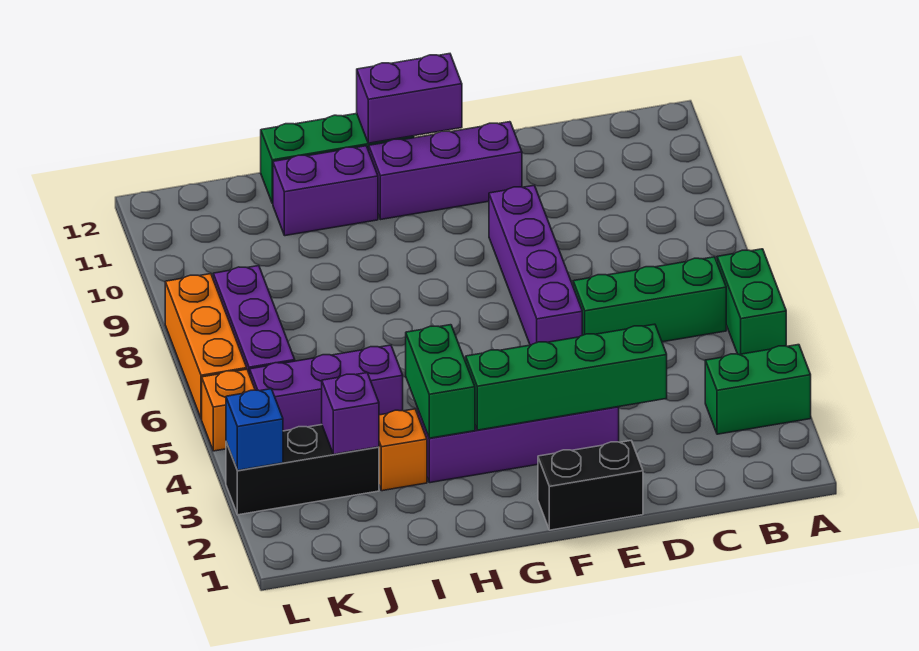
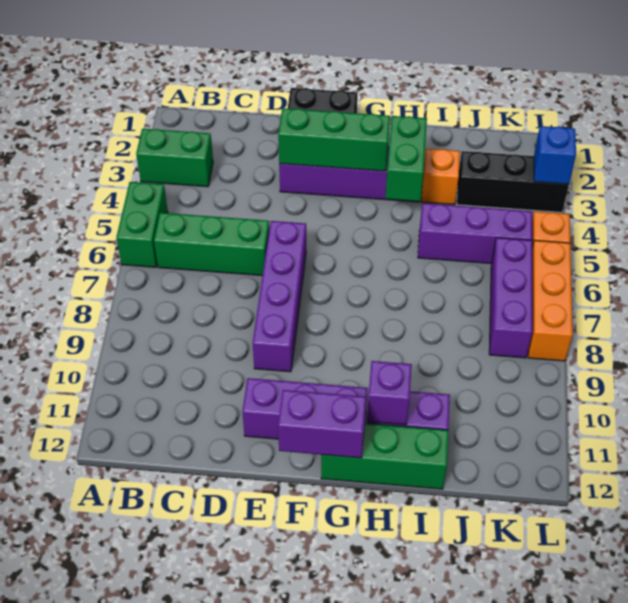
green 1x4 brick [466,324,667,430] -> green 1x3 brick [278,108,390,171]
purple 1x1 brick [322,373,379,454] -> purple 1x1 brick moved to [367,361,412,425]

